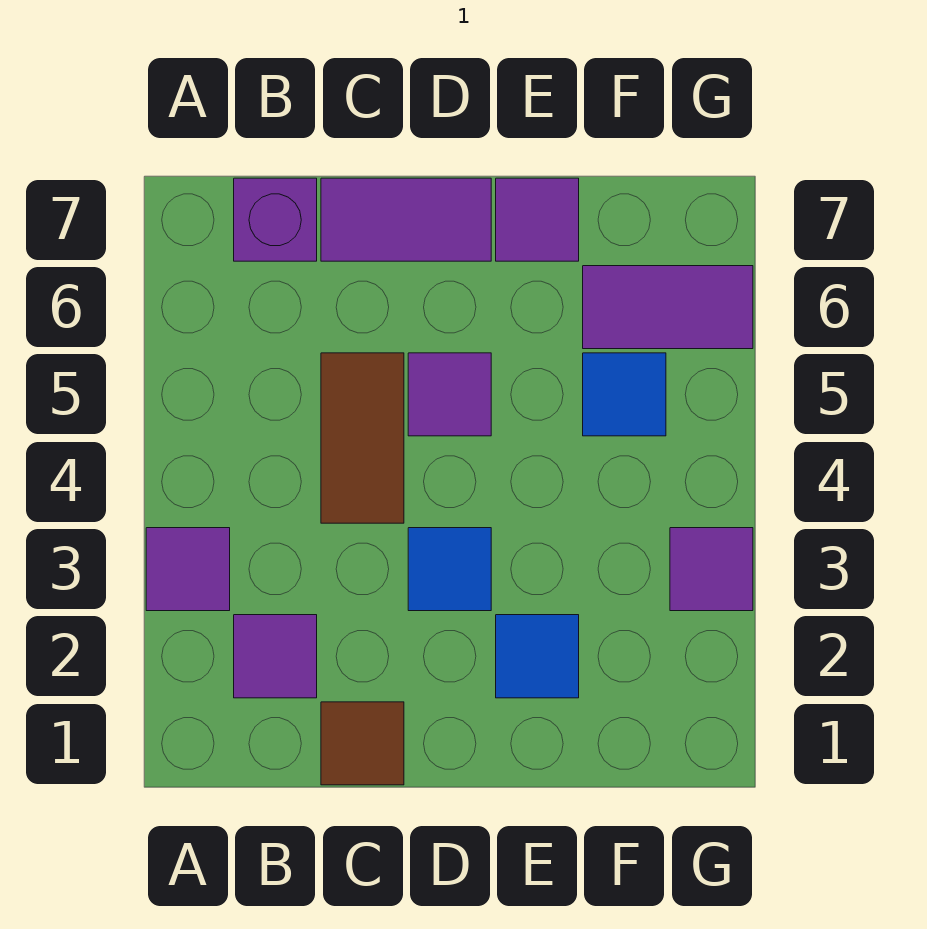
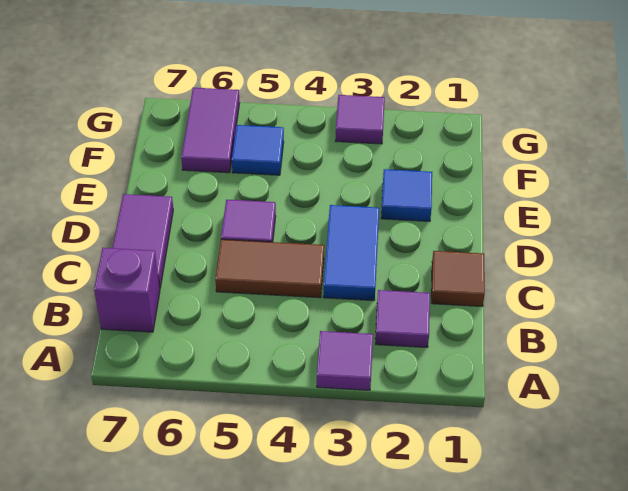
blue 1x1 tile [408,528,491,611] -> blue 1x2 tile [323,205,379,301]
purple 1x1 tile [496,178,579,261] -> none

